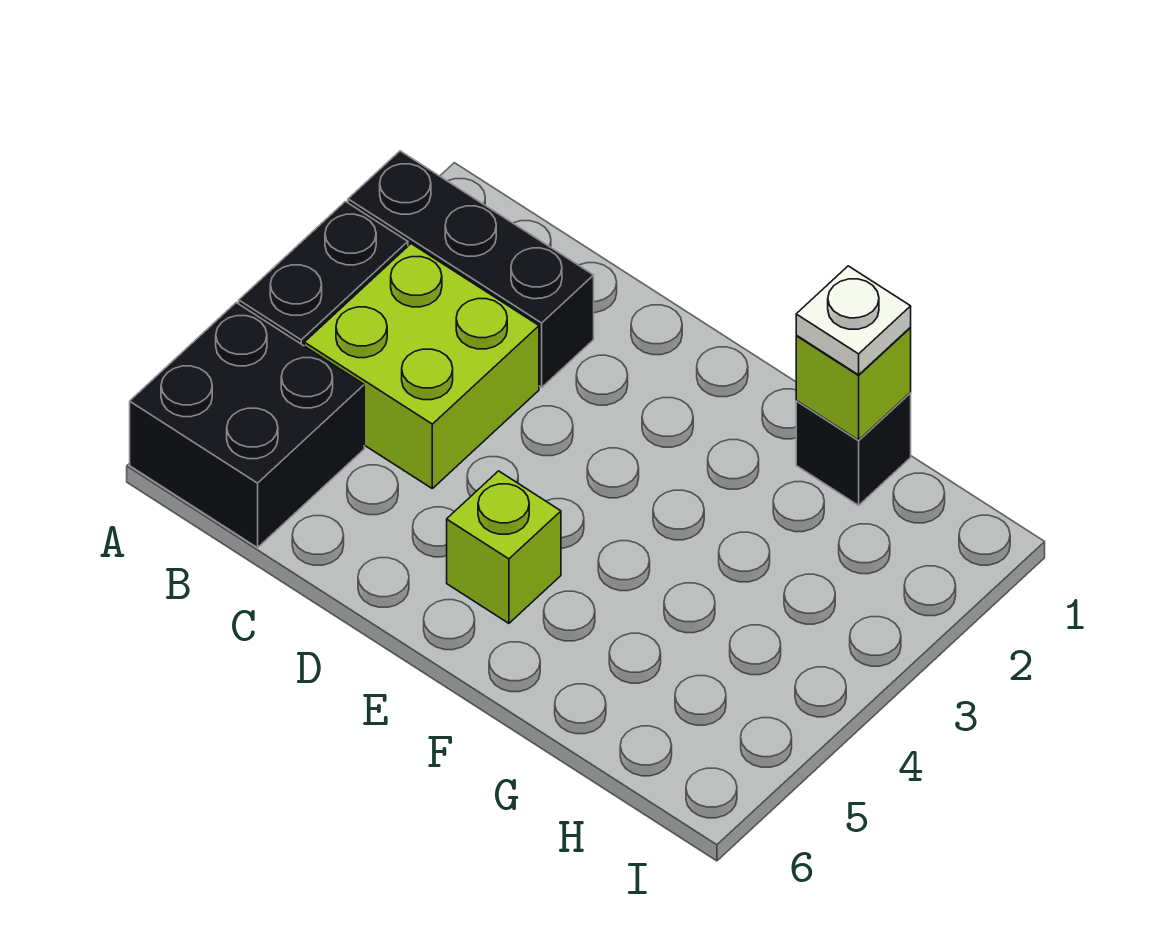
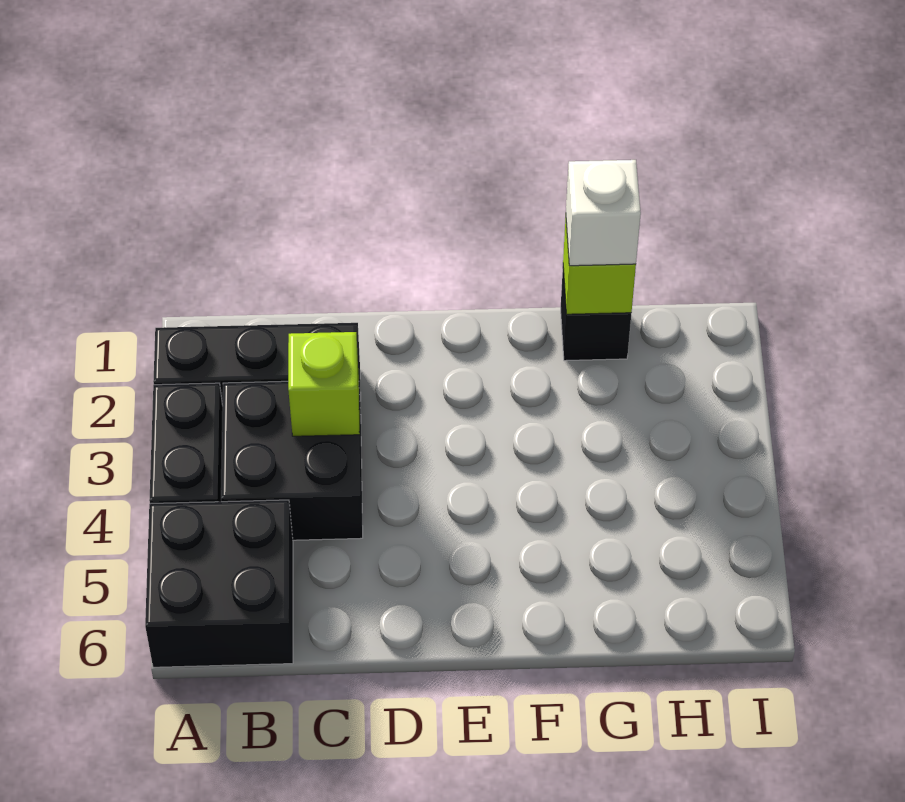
lime 2x2 brick [304,244,539,488] -> black 2x2 brick [221,381,363,540]
lime 1x1 brick [447,471,561,623] -> lime 1x1 brick moved to [288,332,360,436]
white 1x1 plate [796,266,911,375] -> white 1x1 brick [566,160,641,266]

